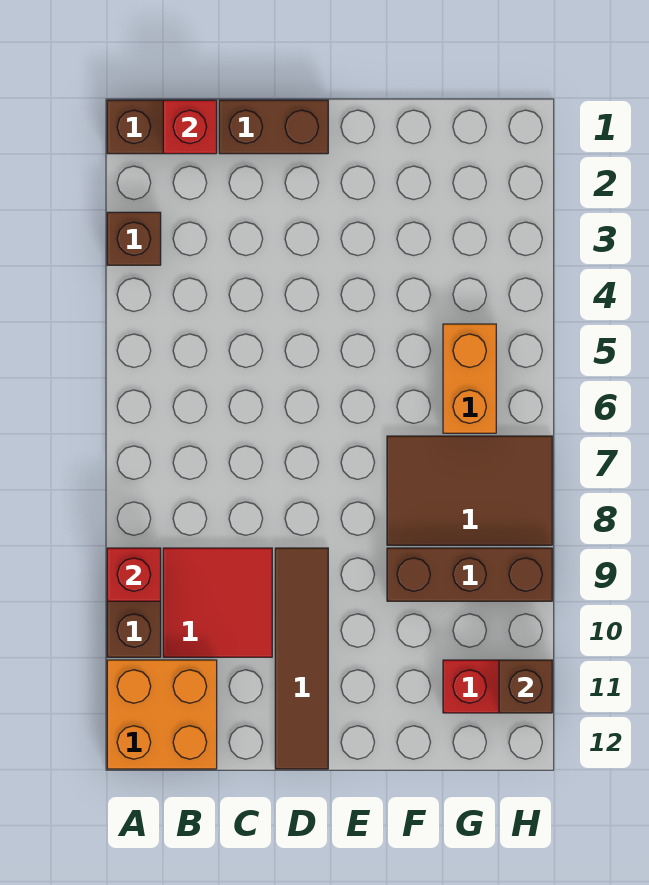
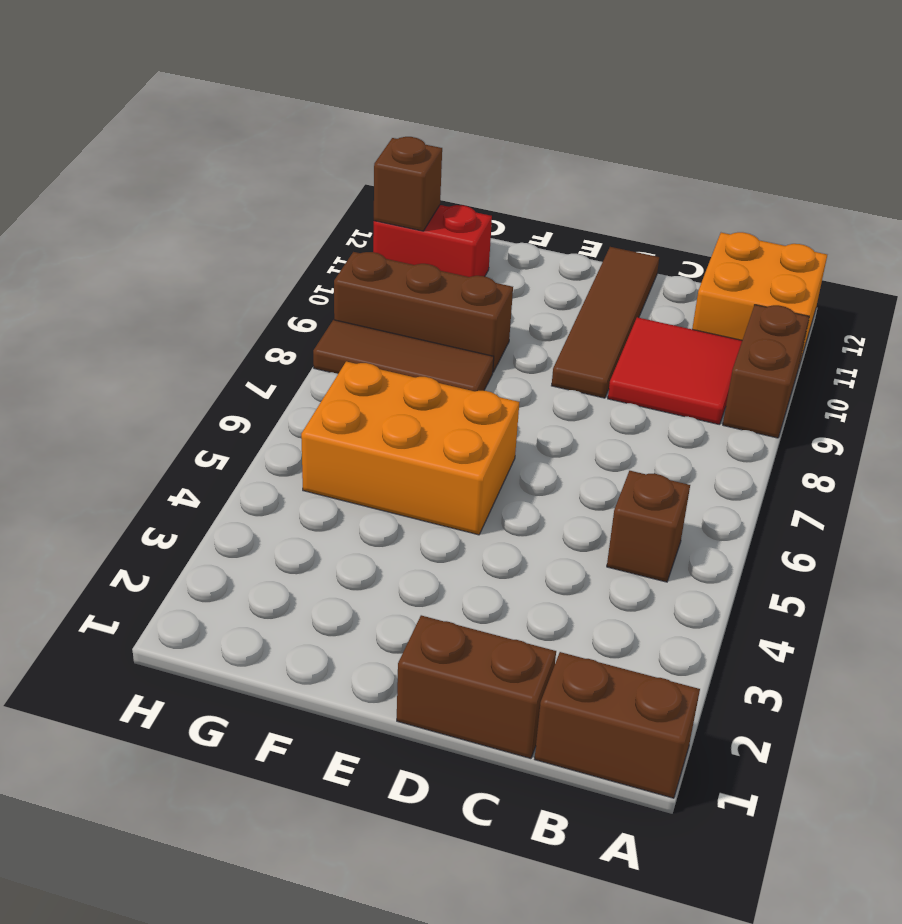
brown 1x1 brick [107,212,161,265] -> brown 1x1 brick moved to [607,471,690,582]
red 1x1 brick [107,548,161,601] -> none
red 1x1 brick [163,100,217,154] -> none
brown 2x3 tile [387,436,552,545] -> brown 1x3 tile [313,320,494,391]
orange 1x2 brick [443,324,496,433] -> orange 2x3 brick [301,361,519,535]

